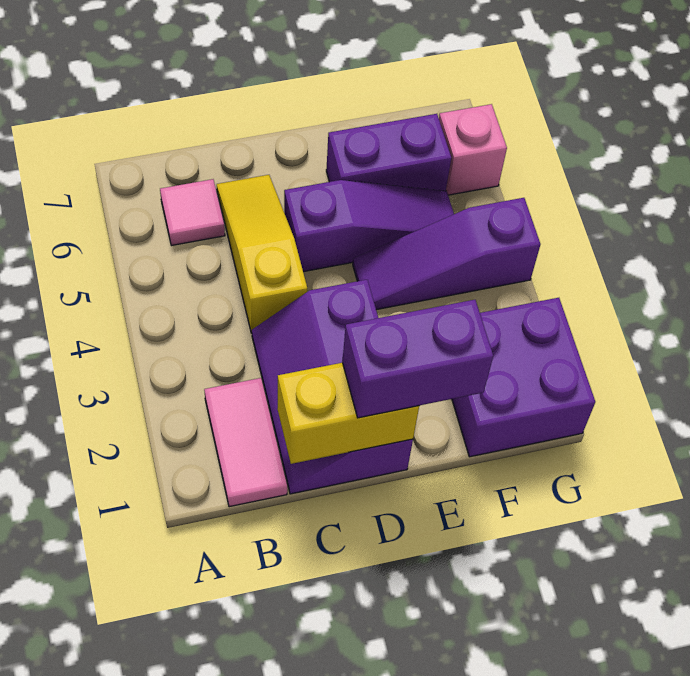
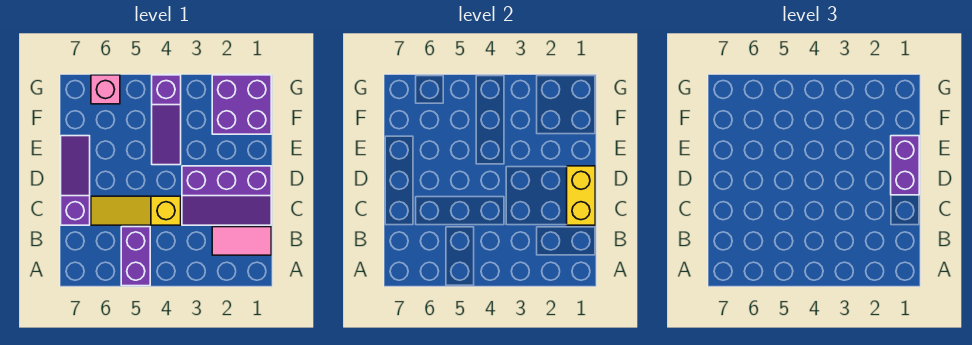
pink 1x1 tile [160,179,225,246] -> none
purple 1x3 slope [284,180,454,272] -> purple 1x3 slope moved to [61,136,90,225]
purple 1x2 brick [326,114,451,191] -> purple 1x2 brick moved to [121,227,150,286]

